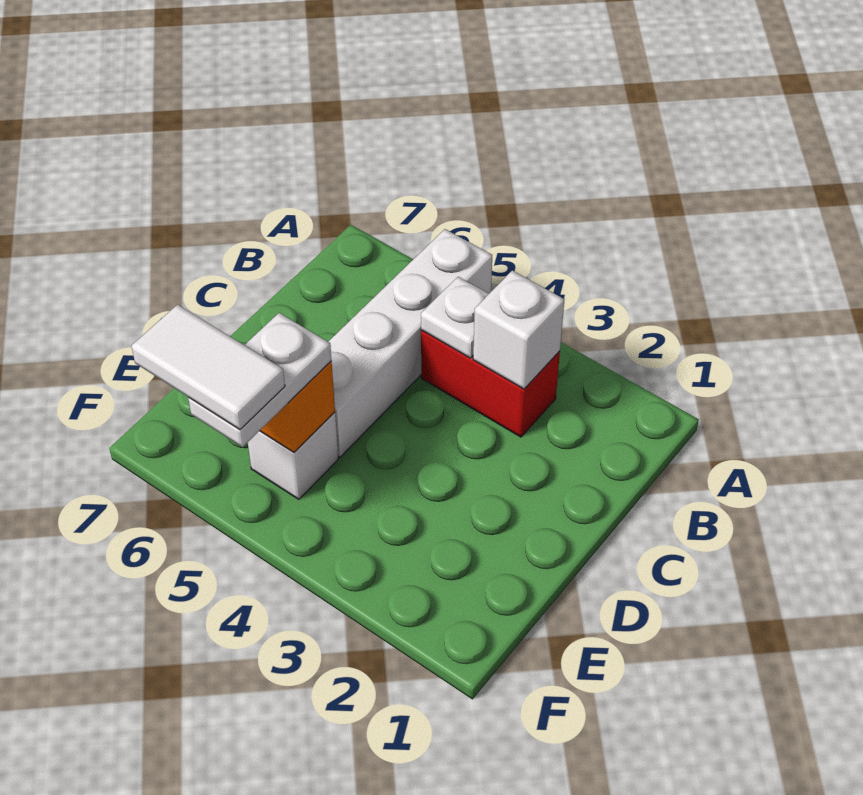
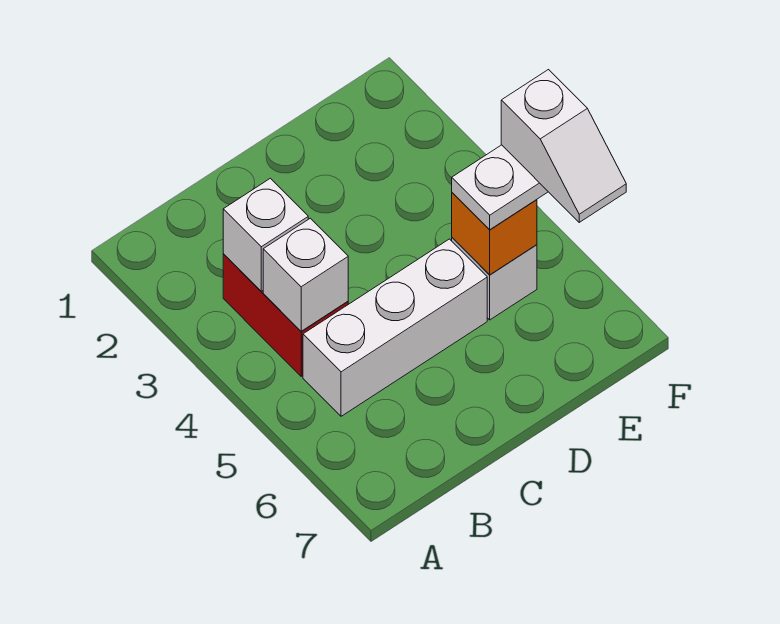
white 1x4 brick [328,229,492,457] -> white 1x3 brick [303,239,487,416]
white 1x1 plate [421,277,489,358] -> white 1x1 brick [263,218,348,331]
white 1x2 tile [132,305,285,430] -> white 1x2 slope [501,70,626,222]

